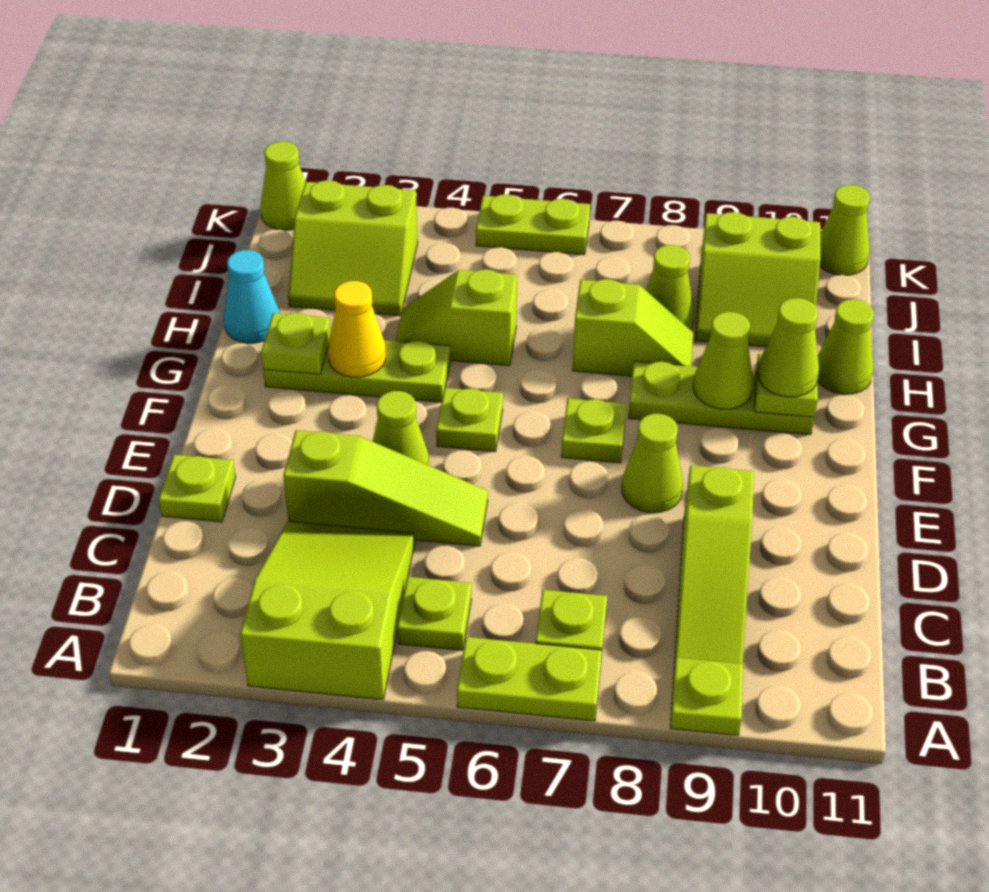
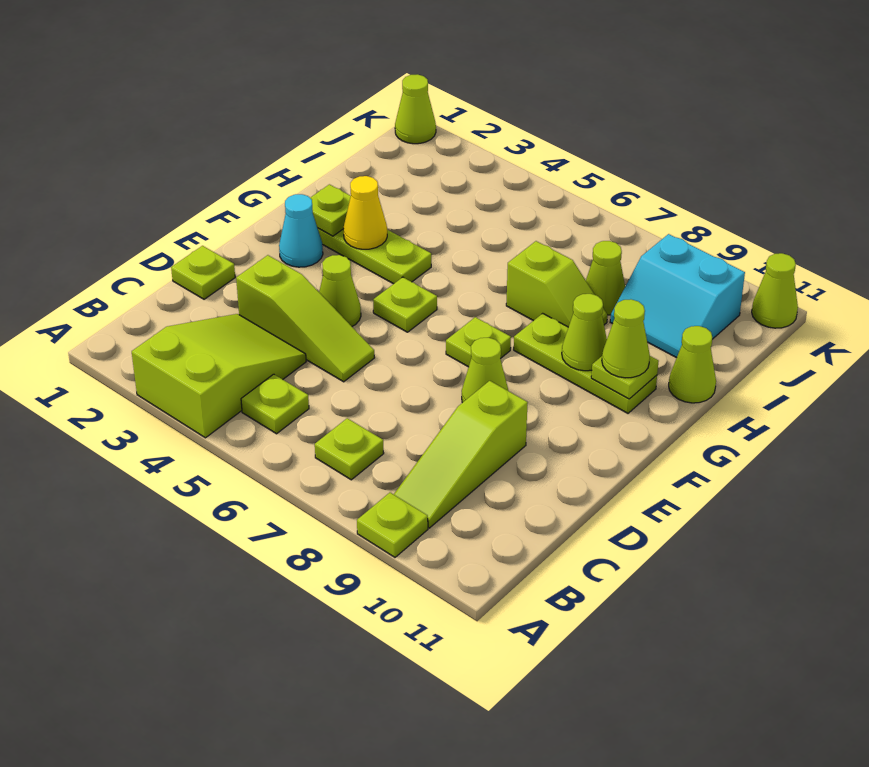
lime 1x2 plate [457,637,602,721] -> none
cyan 1x1 cone [224,250,280,343] -> cyan 1x1 cone moved to [279,194,323,267]
lime 1x2 slope [395,269,517,366] -> none
lime 2x2 slope [288,180,418,316] -> none
lime 2x2 slope [695,212,820,346] -> cyan 2x2 slope [610,234,745,358]
lime 1x2 plate [476,194,590,255] -> none

